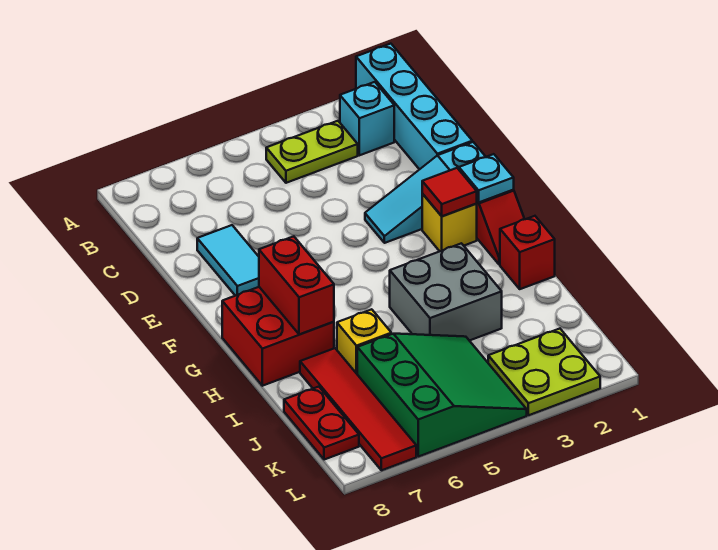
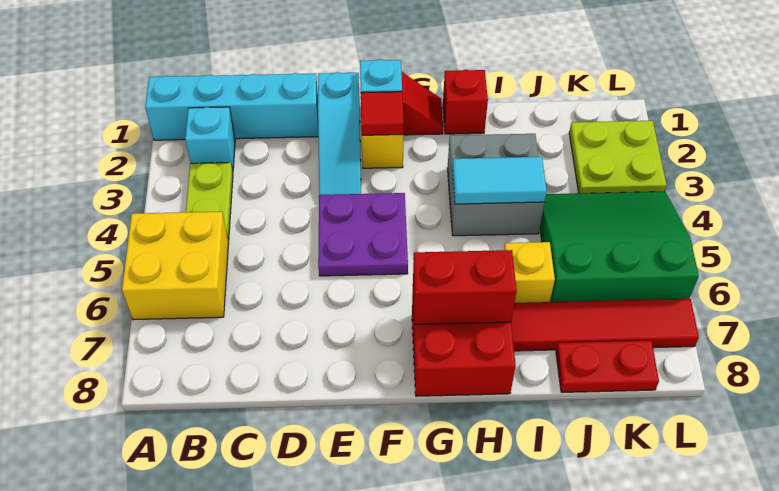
none -> yellow 2x2 brick [122,212,229,320]
cyan 1x2 tile [197,225,259,296] -> cyan 1x2 tile moved to [452,157,547,204]
none -> purple 2x2 plate [318,193,408,276]

